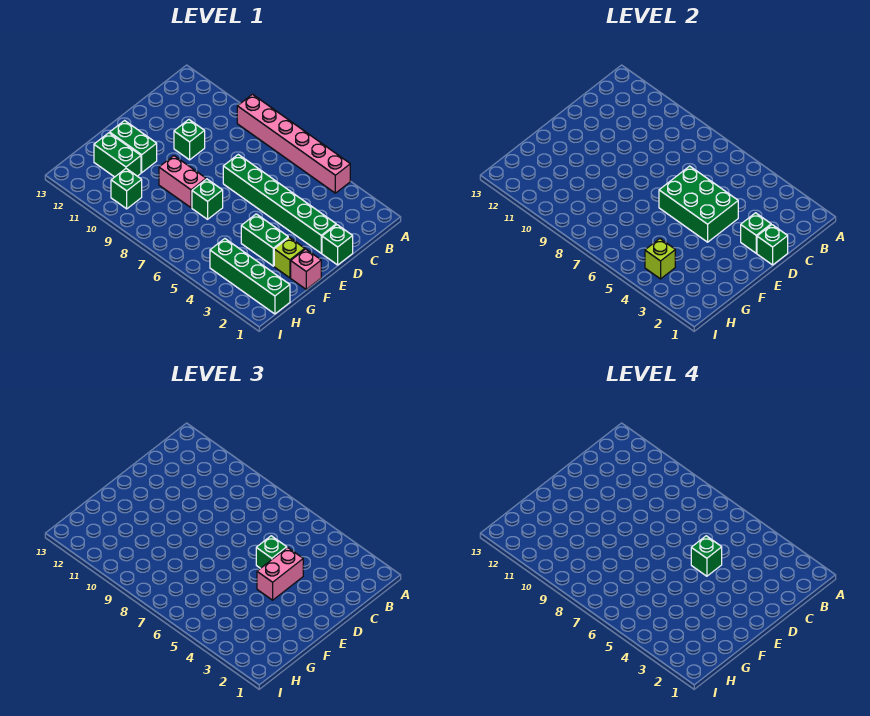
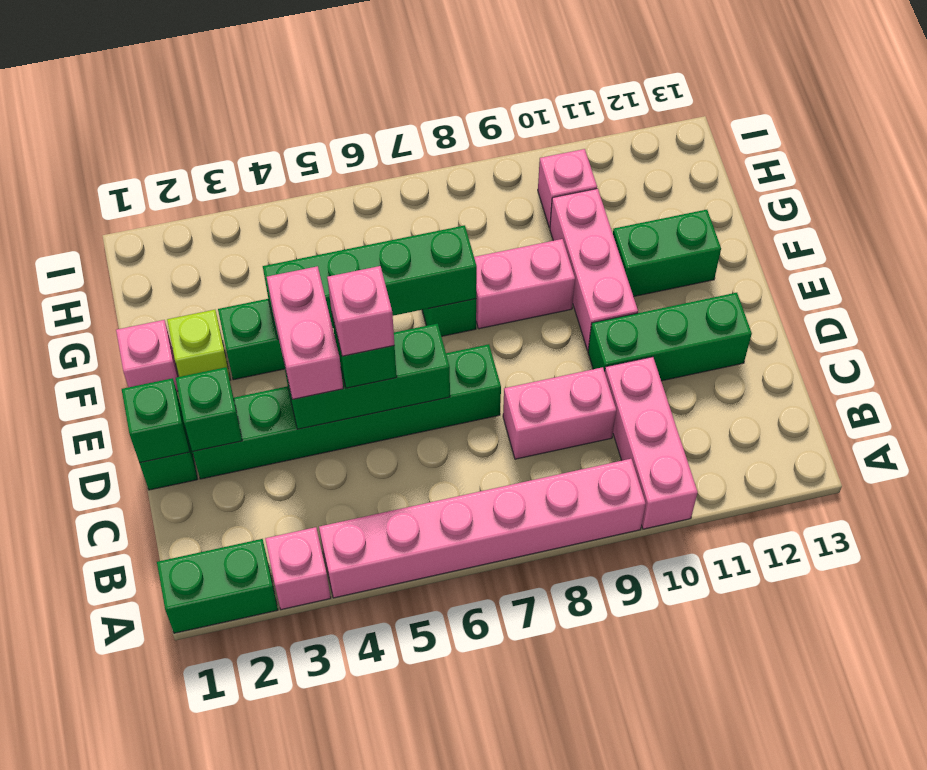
none -> pink 1x1 brick [265,527,331,610]
none -> pink 1x3 brick [605,357,698,529]
none -> pink 1x2 brick [503,367,616,459]
green 2x3 brick [659,166,738,242] -> green 1x3 brick [284,323,450,429]
green 1x1 brick [691,536,722,576] -> pink 1x1 brick [327,266,394,356]
green 1x1 brick [174,120,205,160] -> green 1x3 brick [588,293,752,381]
none -> pink 1x3 brick [550,189,638,350]
green 1x2 brick [94,133,141,177] -> green 1x2 brick moved to [157,539,278,633]
green 1x4 brick [210,239,290,314] -> green 1x4 brick moved to [263,225,477,339]
lime 1x1 brick [645,239,675,279] -> none
green 1x1 brick [111,169,142,209] -> pink 1x1 brick [538,149,597,228]

